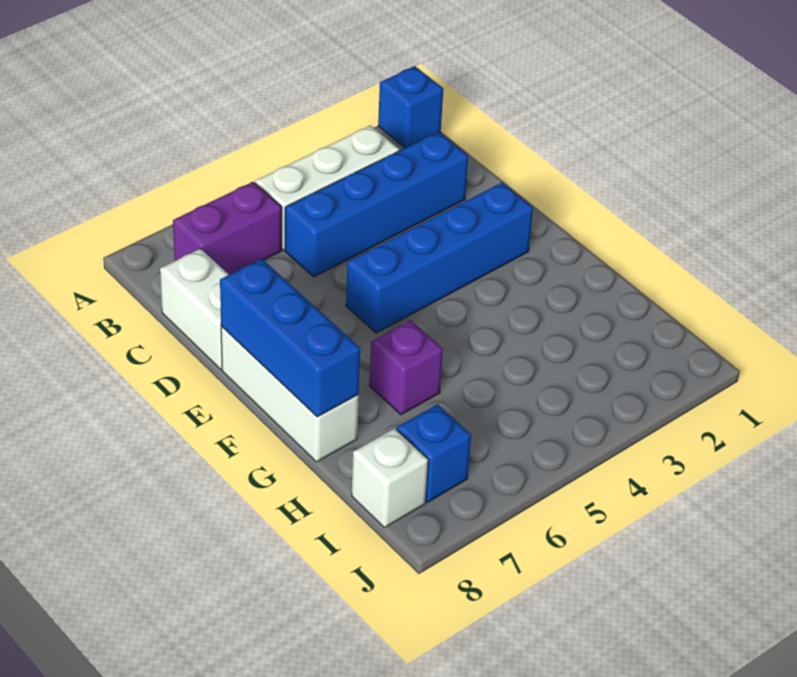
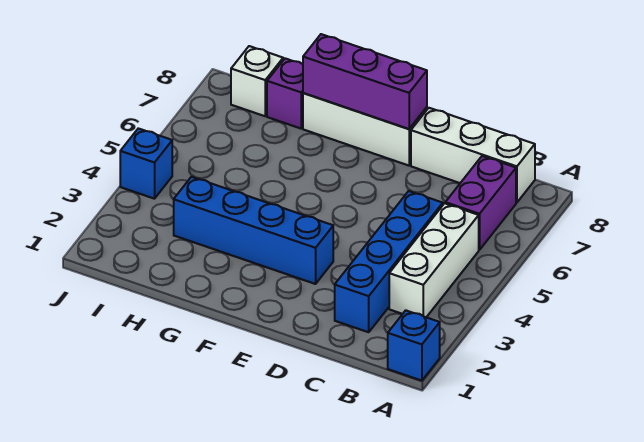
white 1x2 brick [160,249,229,369] -> white 1x3 brick [411,108,535,203]
blue 1x4 brick [346,183,533,333] -> blue 1x4 brick turned to [174,177,333,284]
blue 1x3 brick [220,259,360,417] -> purple 1x3 brick [303,34,427,129]
purple 1x1 brick [369,320,443,415] -> purple 1x1 brick moved to [267,58,303,128]
blue 1x1 brick [397,404,471,502] -> blue 1x1 brick moved to [120,128,172,199]

